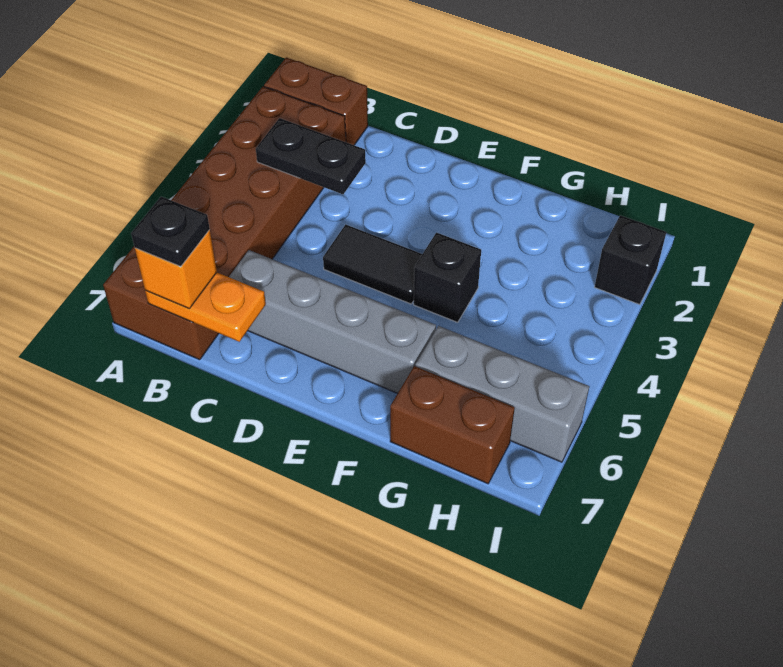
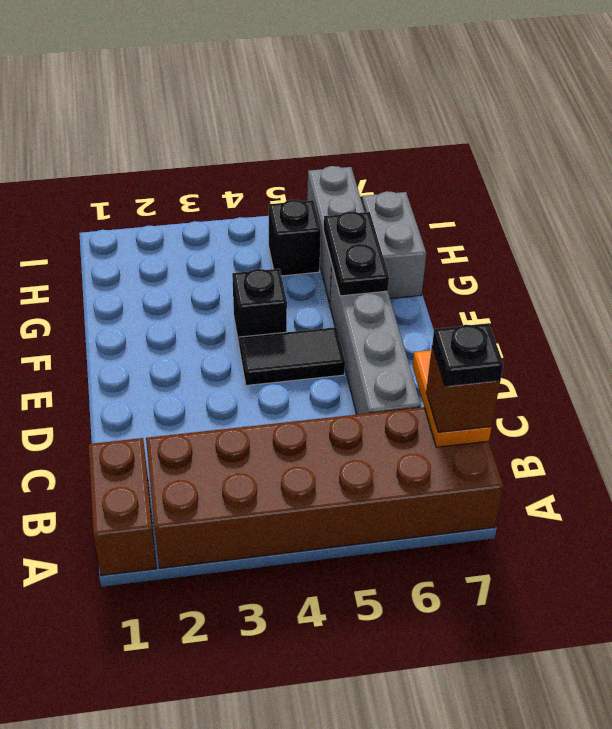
black 1x2 plate [256,118,366,194] -> black 1x2 plate moved to [323,212,389,296]
orange 1x1 brick [135,230,217,308] -> brown 1x1 brick [426,346,500,432]
black 1x2 tile [323,224,422,304] -> black 1x2 tile turned to [239,327,345,386]
brown 1x2 brick [390,366,515,484] -> grey 1x2 brick [362,191,426,299]
black 1x1 brick [595,215,666,305] -> black 1x1 brick moved to [269,200,321,276]

